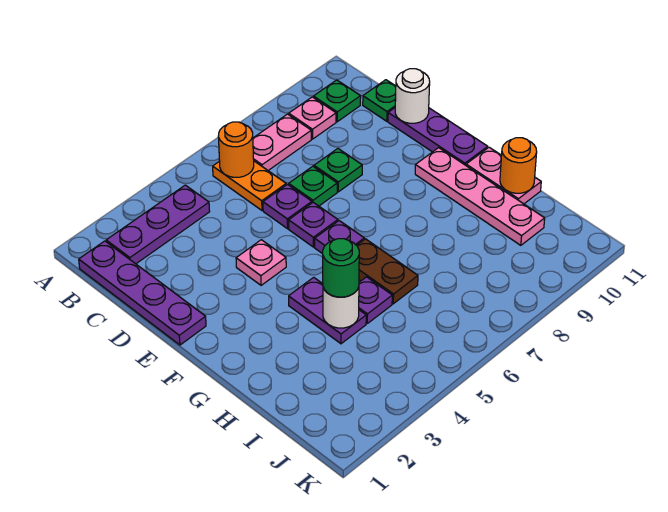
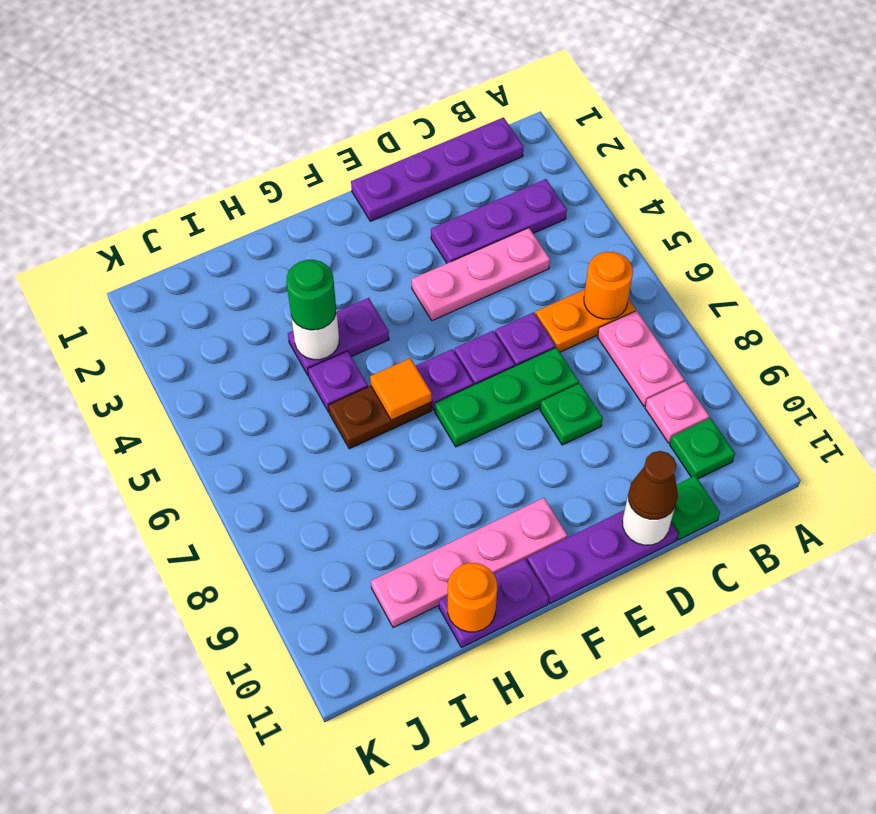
purple 1x3 plate [106,185,210,264] -> purple 1x3 plate turned to [431,179,567,263]
green 1x1 plate [289,166,337,206] -> green 1x3 plate [435,347,579,447]
none -> brown 1x1 cone [628,451,678,519]
pink 1x1 plate [236,240,286,285] -> pink 1x3 plate [412,228,550,321]
none -> orange 1x1 tile [370,358,432,420]
pink 1x2 plate [466,147,541,204] -> purple 1x2 plate [439,559,549,648]

